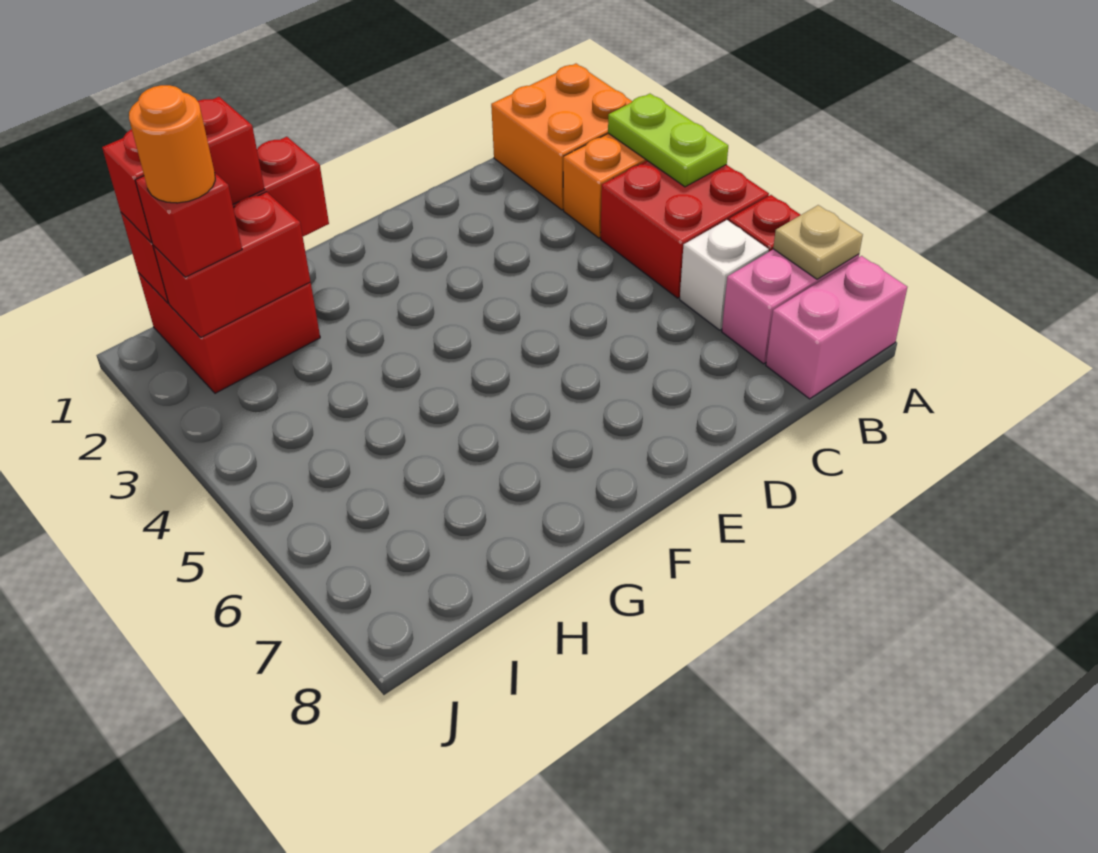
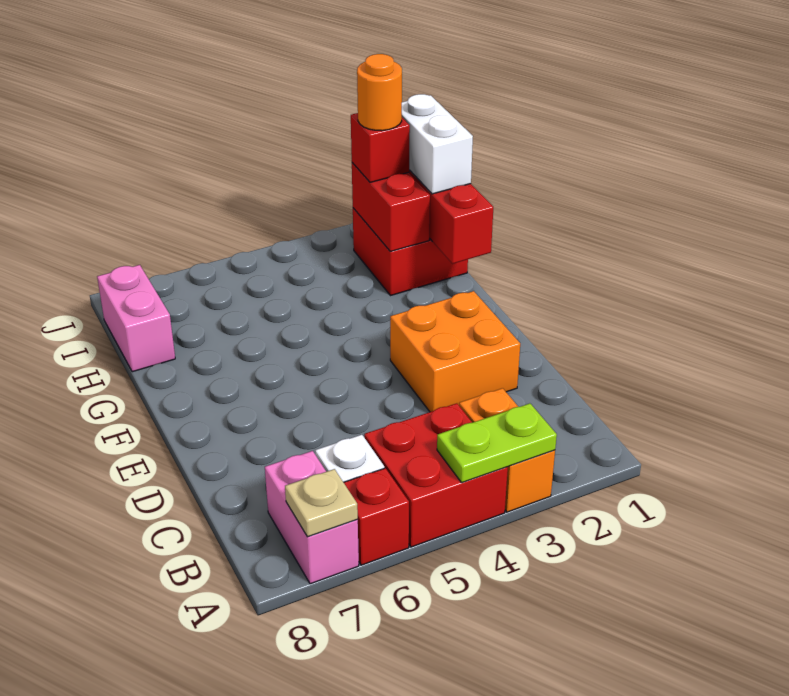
orange 2x2 brick [491,64,632,210] -> orange 2x2 brick moved to [390,291,520,412]
pink 1x2 brick [766,256,907,399] -> pink 1x2 brick moved to [97,265,175,372]
red 1x2 brick [102,97,265,243] -> white 1x2 brick [402,94,473,194]

